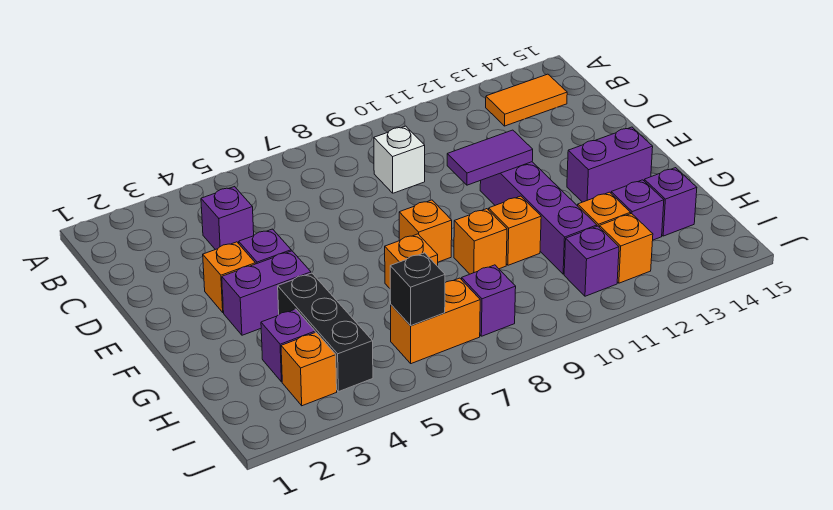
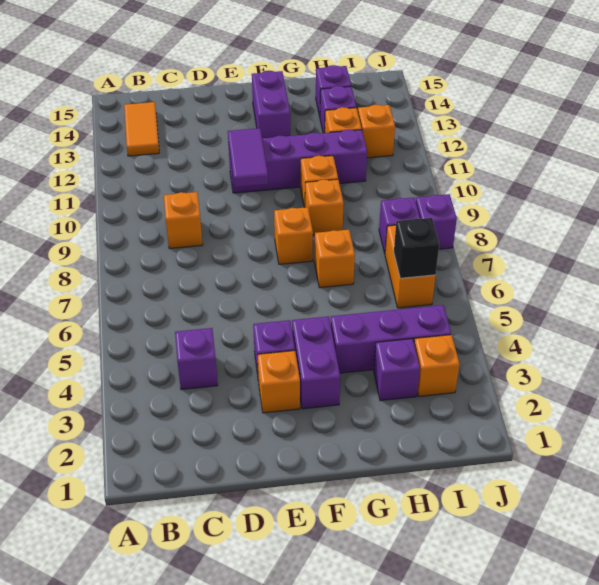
white 1x1 brick [374,126,425,193] -> orange 1x1 brick [164,192,203,249]
black 1x3 brick [278,273,373,392] -> purple 1x3 brick [331,305,451,373]
purple 1x1 brick [564,226,619,296] -> purple 1x1 brick moved to [416,194,457,249]

